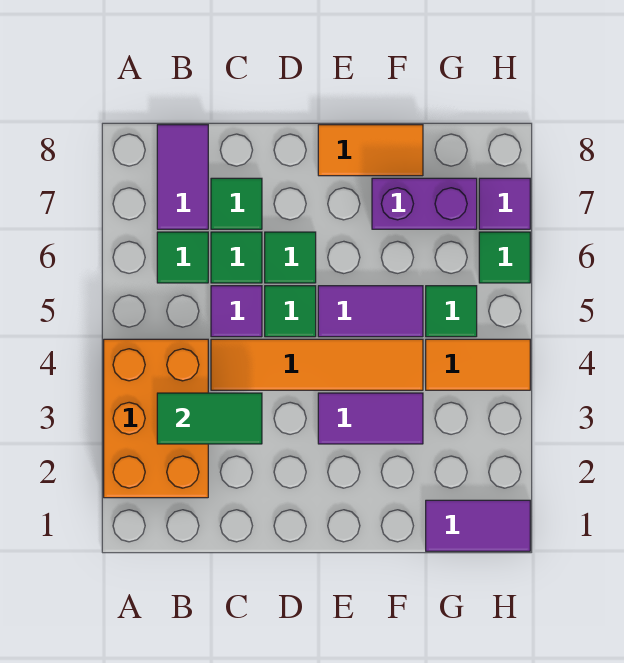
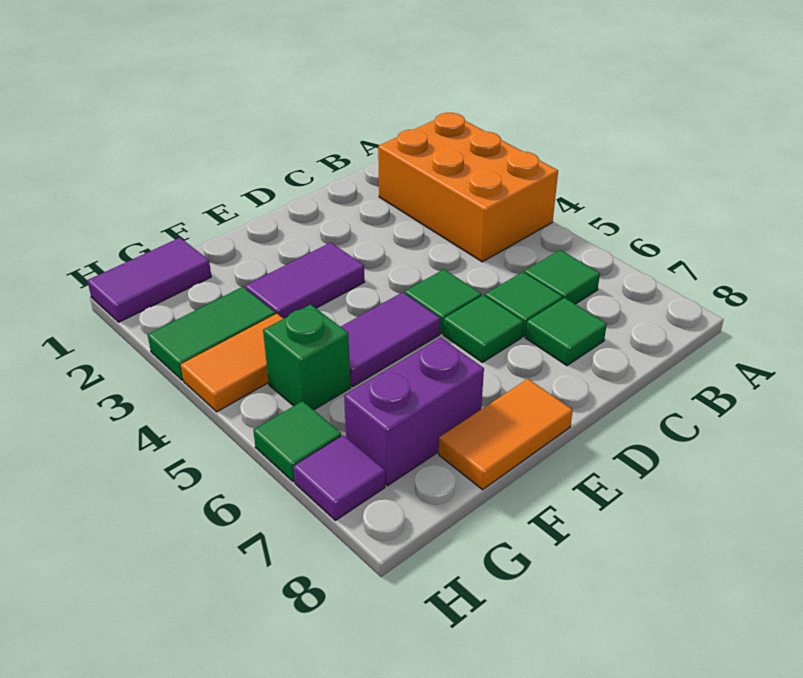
green 1x2 tile [157,393,262,444] -> green 1x2 tile moved to [148,287,275,380]
purple 1x2 tile [157,125,208,229] -> none
orange 1x4 tile [211,339,423,390] -> none
purple 1x1 tile [211,286,262,337] -> none
green 1x1 tile [426,286,477,337] -> green 1x1 brick [263,305,351,410]

